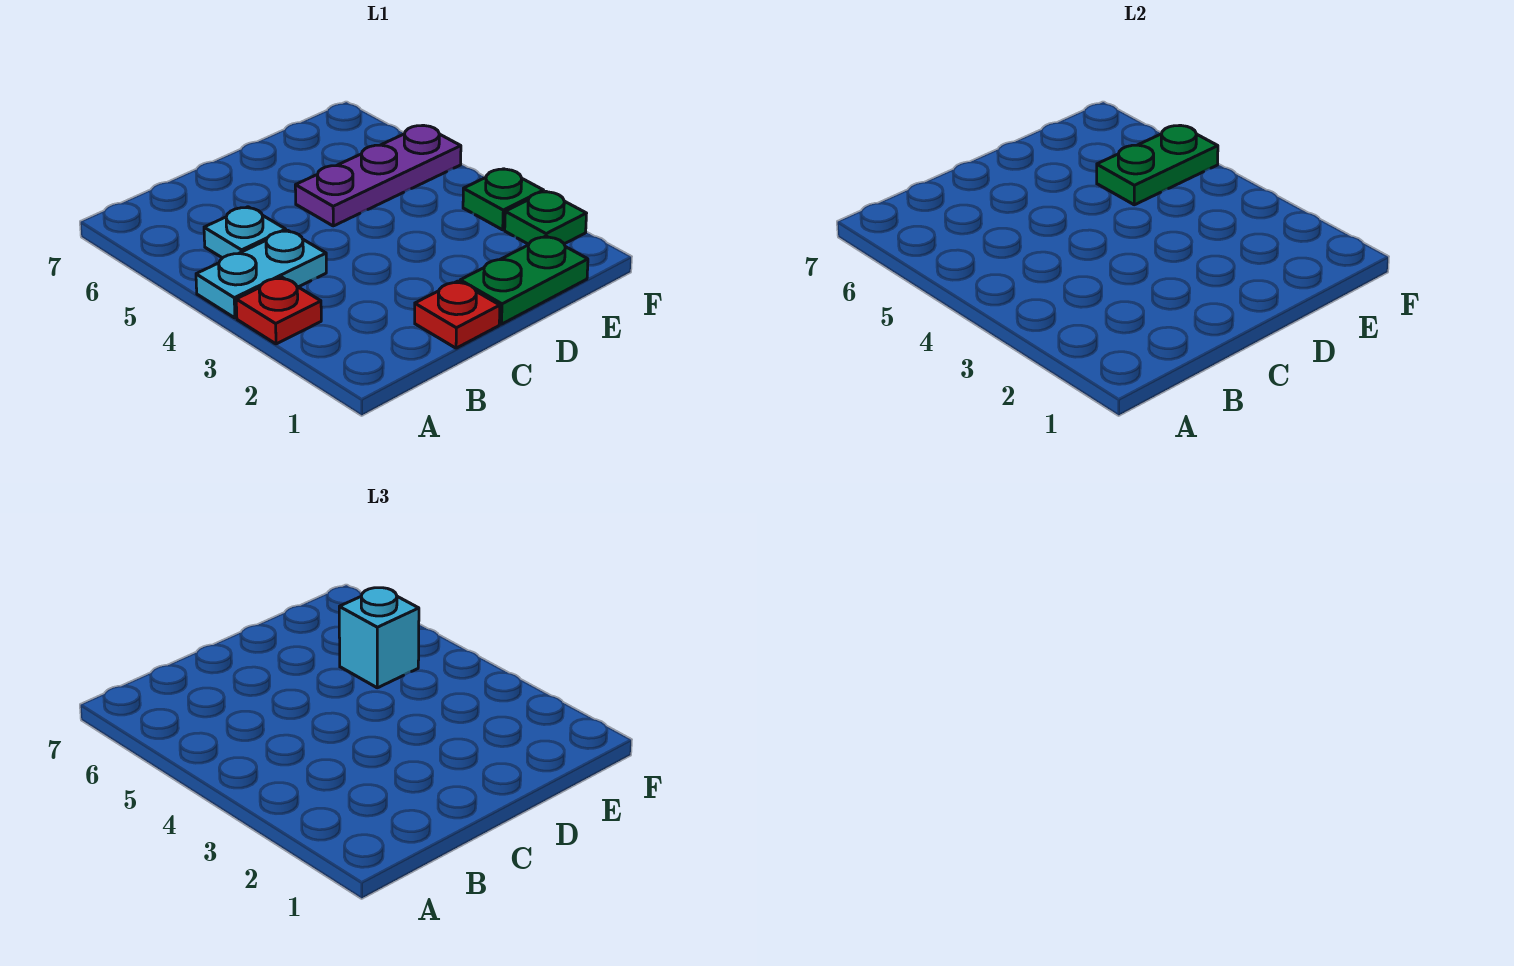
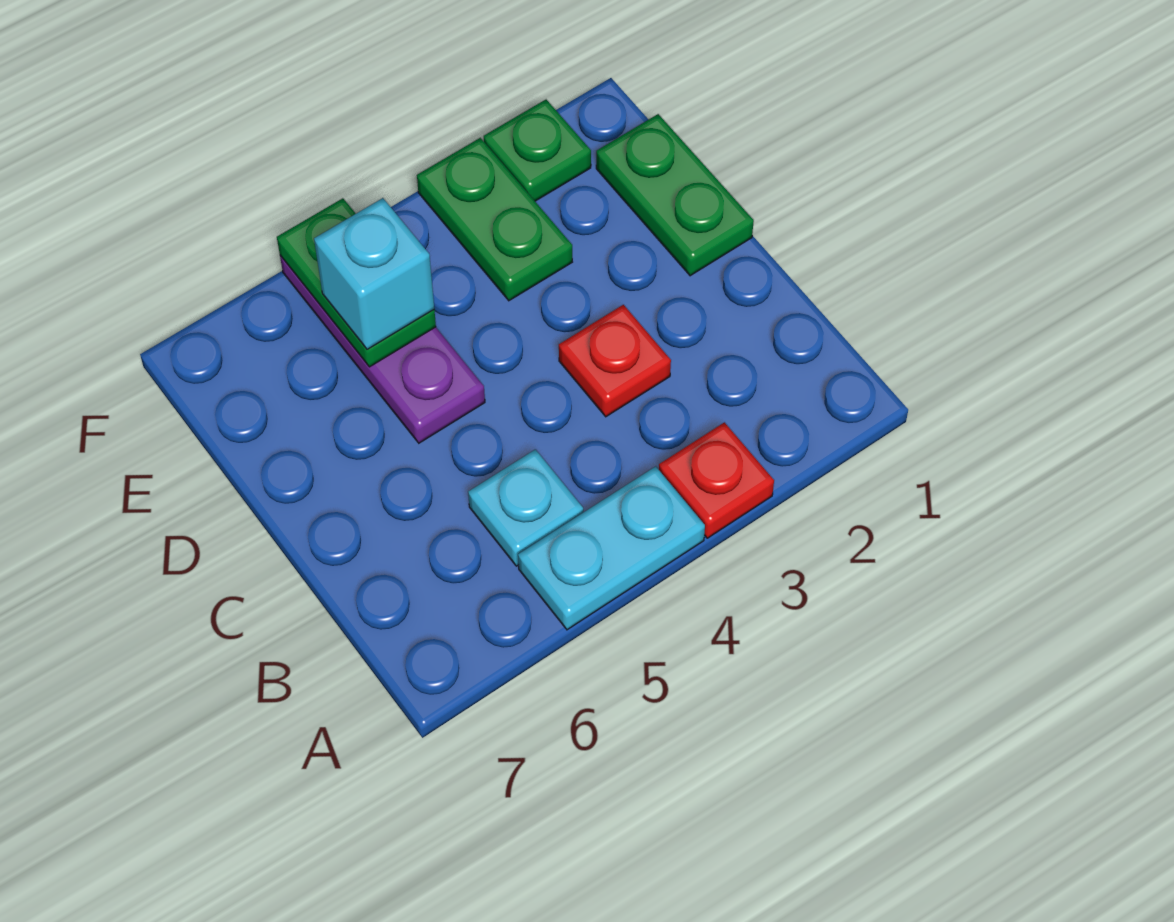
cyan 1x2 plate [196,230,326,318] -> cyan 1x2 plate turned to [518,466,705,630]
red 1x1 plate [415,281,500,348] -> red 1x1 plate moved to [559,305,671,417]
green 1x1 plate [463,169,544,230] -> green 1x2 plate [417,138,572,301]

